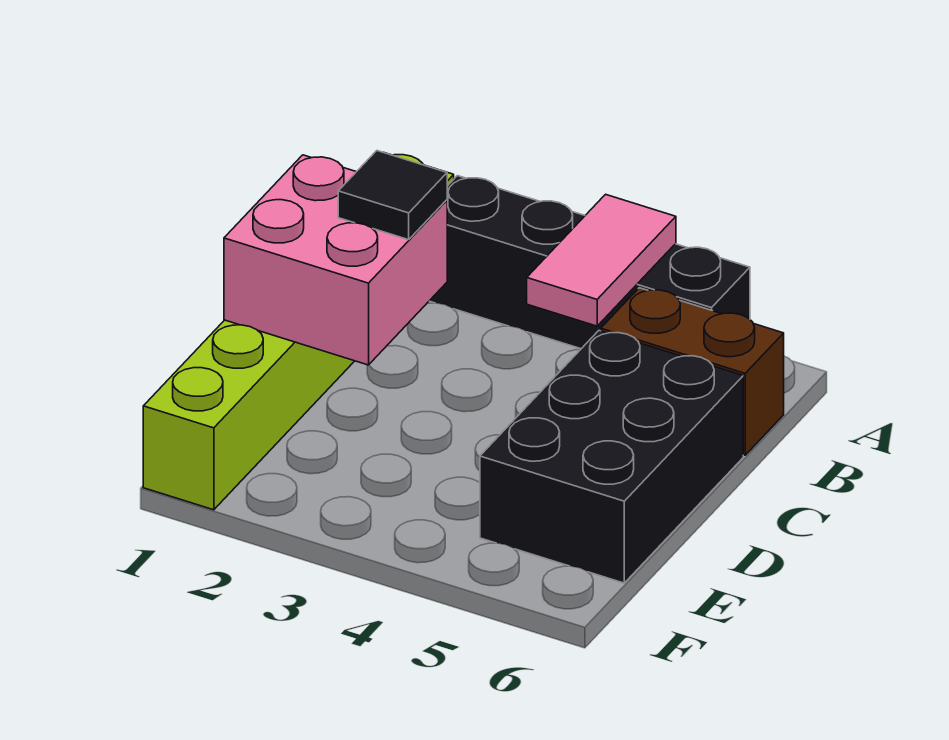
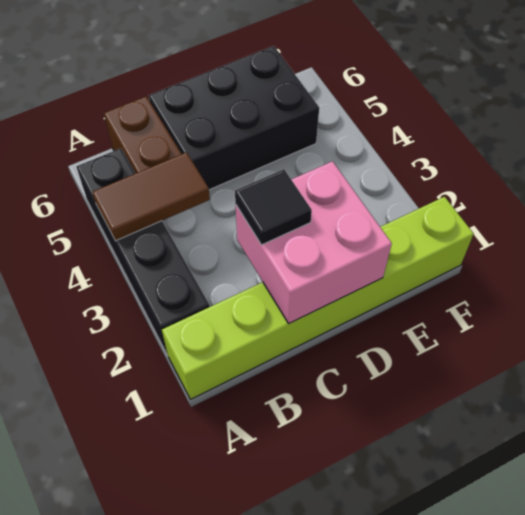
pink 1x2 tile [527,194,676,326] -> brown 1x2 tile [92,152,210,241]

